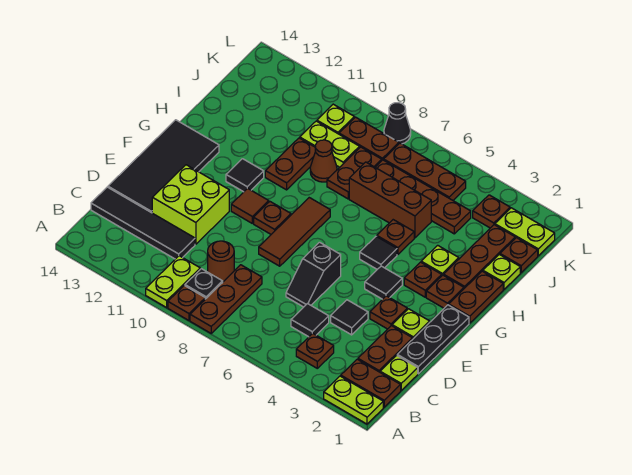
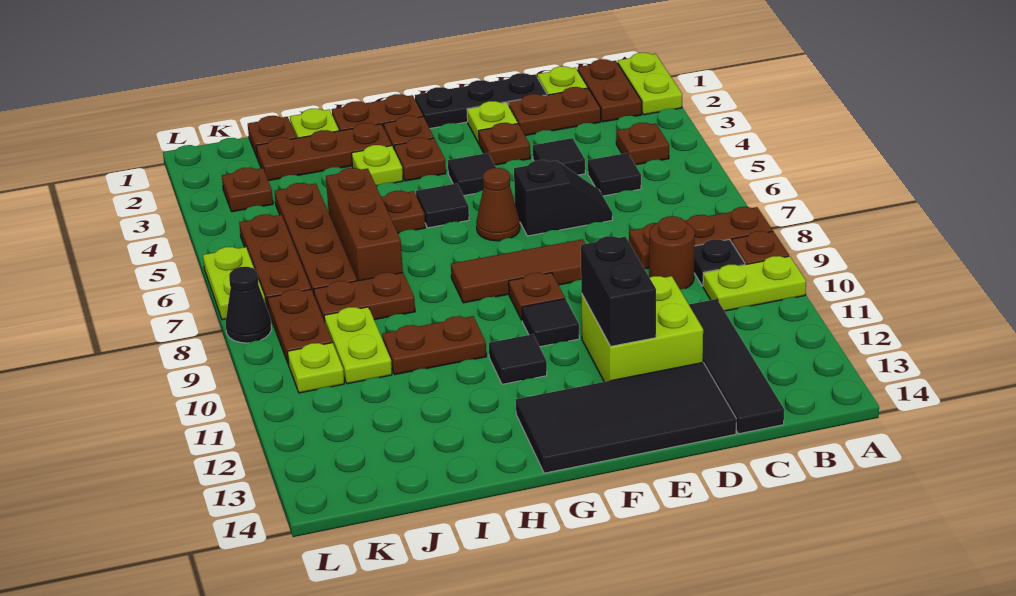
none -> black 1x2 brick [581,236,656,346]
brown 1x1 tile [231,188,269,223] -> black 1x1 tile [522,299,579,347]
brown 1x1 cone [310,140,337,182] -> brown 1x1 cone moved to [476,168,520,241]
lime 1x2 plate [495,208,555,256] -> lime 1x2 plate moved to [203,247,265,320]

